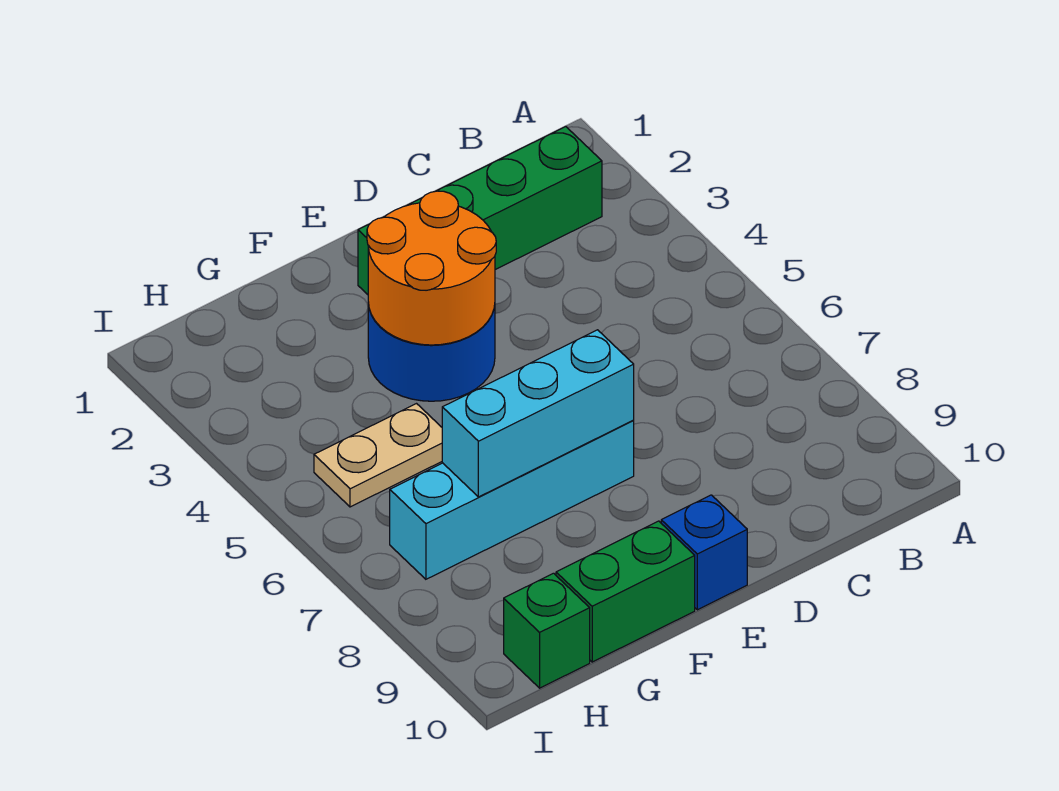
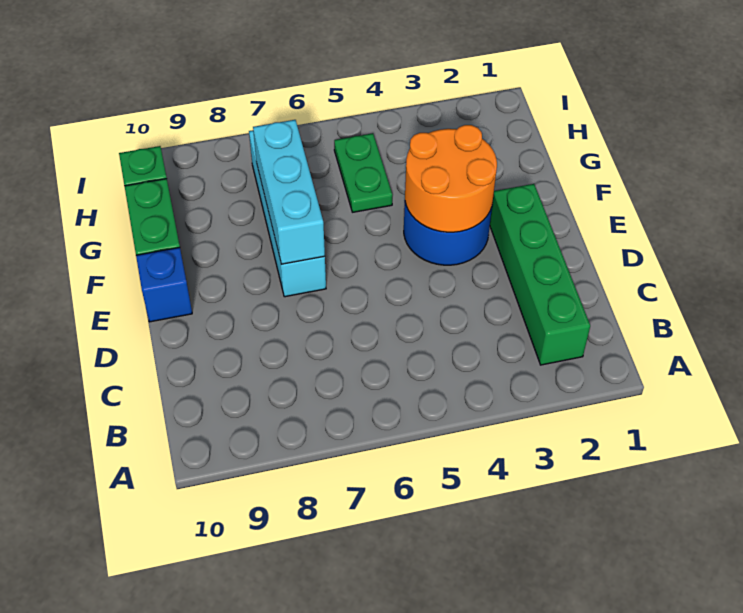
tan 1x2 plate [314,404,442,507] -> green 1x2 plate [334,133,392,212]

